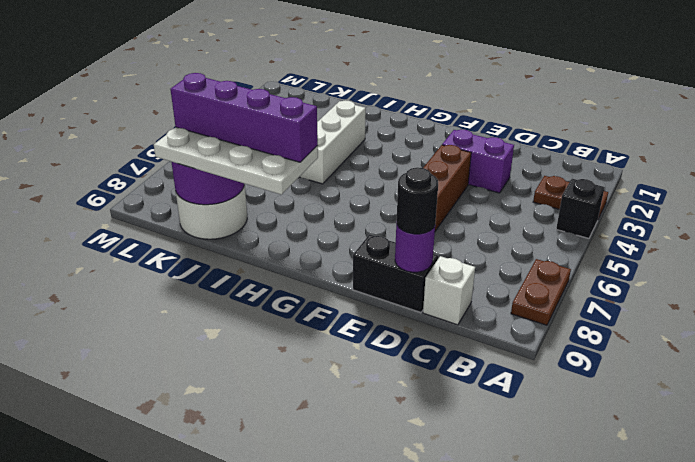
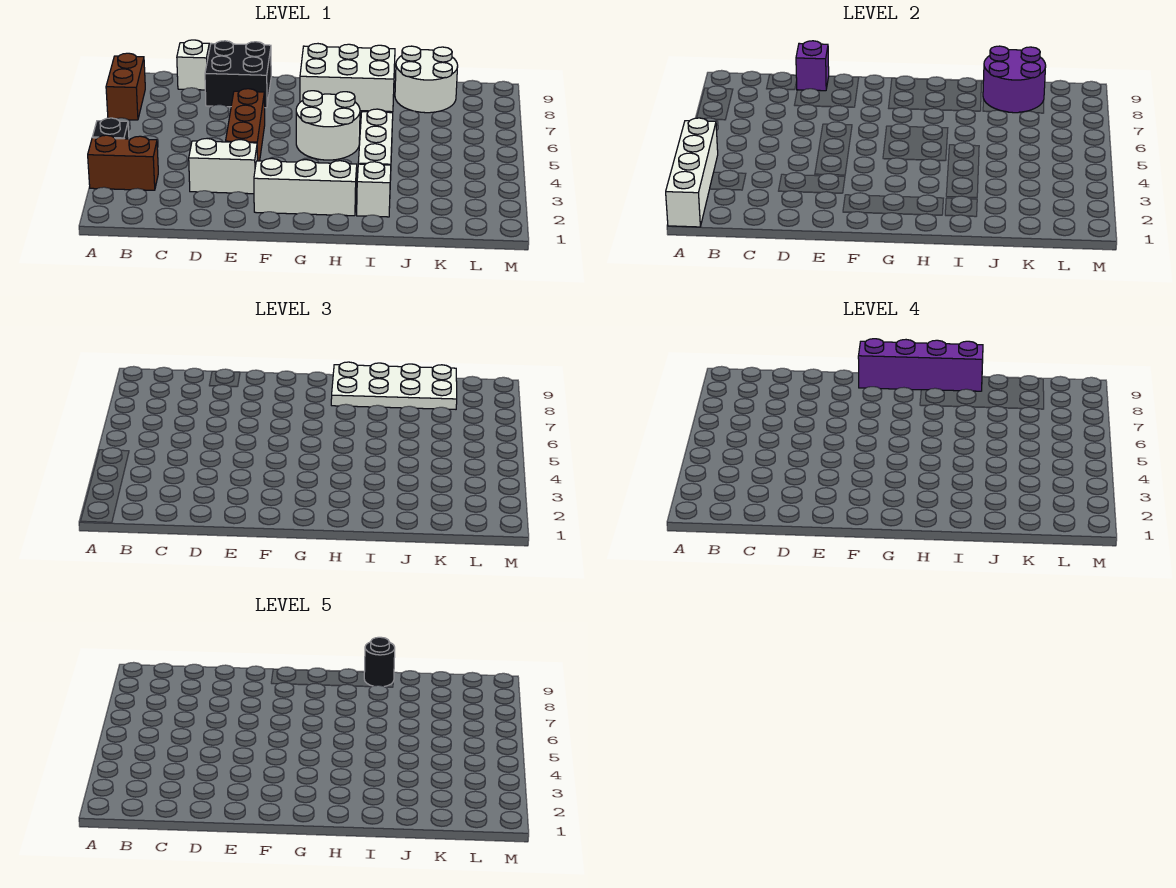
none -> white 1x4 brick [666,118,718,227]
brown 1x2 plate [533,176,608,219] -> brown 1x2 brick [88,135,158,190]
brown 1x2 plate [511,259,571,325] -> brown 1x2 brick [106,53,145,120]
purple 1x2 brick [442,129,514,193] -> white 1x2 brick [189,139,257,194]
black 1x2 brick [353,235,438,312] -> black 2x2 brick [205,41,271,108]
purple 1x1 round brick [395,222,435,272] -> purple 1x1 brick [796,41,829,91]
black 1x1 round brick [397,167,438,234] -> black 1x1 round brick moved to [364,637,395,686]
none -> white 1x3 brick [254,159,357,216]
none -> white 2x2 round brick [296,91,360,160]
none -> white 2x3 brick [300,44,395,112]
purple 1x4 brick [170,73,318,162] -> purple 1x4 brick moved to [858,339,983,391]
none -> white 1x1 brick [357,162,391,217]

